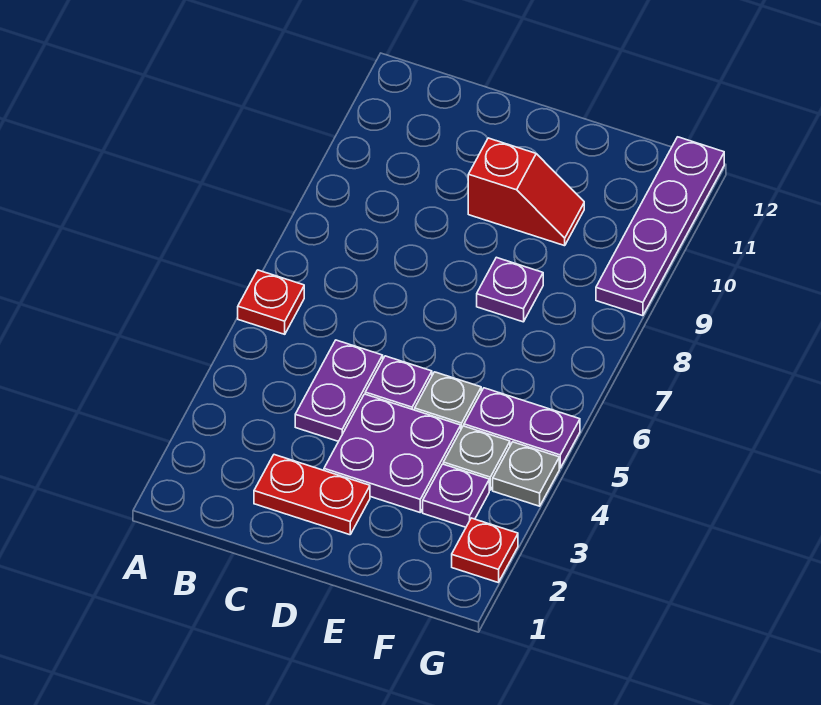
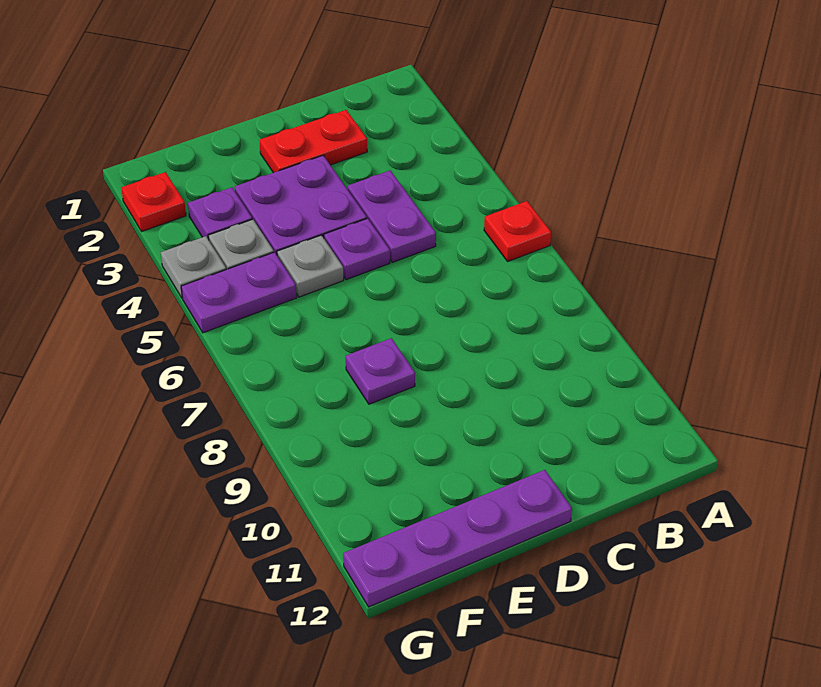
red 1x2 slope [468,138,584,246] -> none
purple 1x4 plate [596,137,724,316] -> purple 1x4 plate turned to [343,470,572,607]

